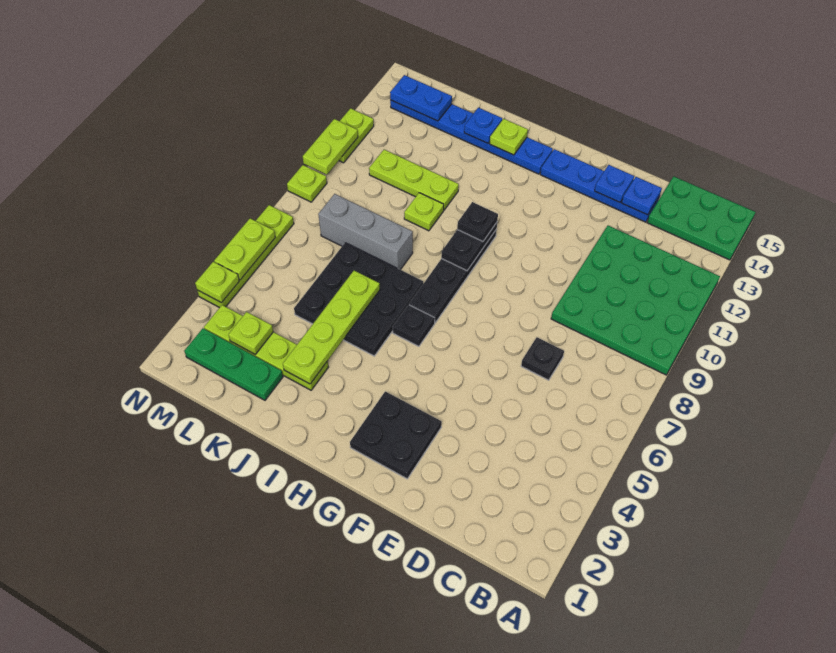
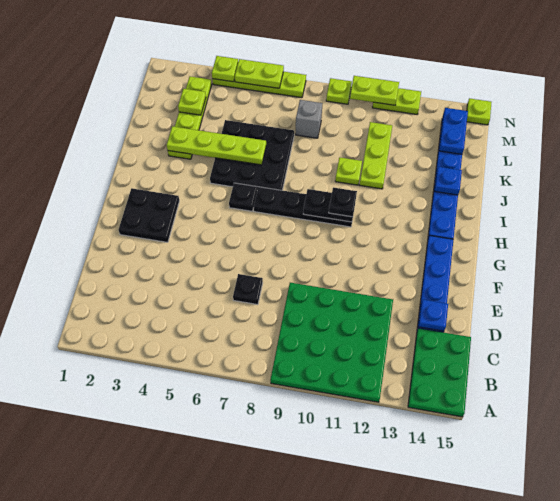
blue 1x1 plate [595,165,634,202] -> none
lime 1x1 plate [490,119,528,155] -> lime 1x1 plate moved to [467,98,491,125]
grey 1x3 brick [318,194,413,270] -> grey 1x1 brick [295,100,323,138]
green 1x3 plate [184,328,283,400] -> none

